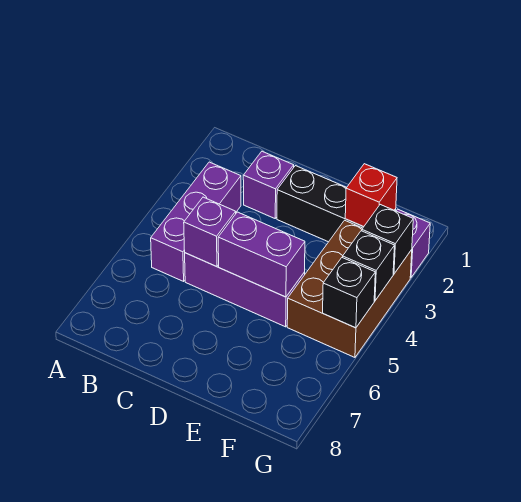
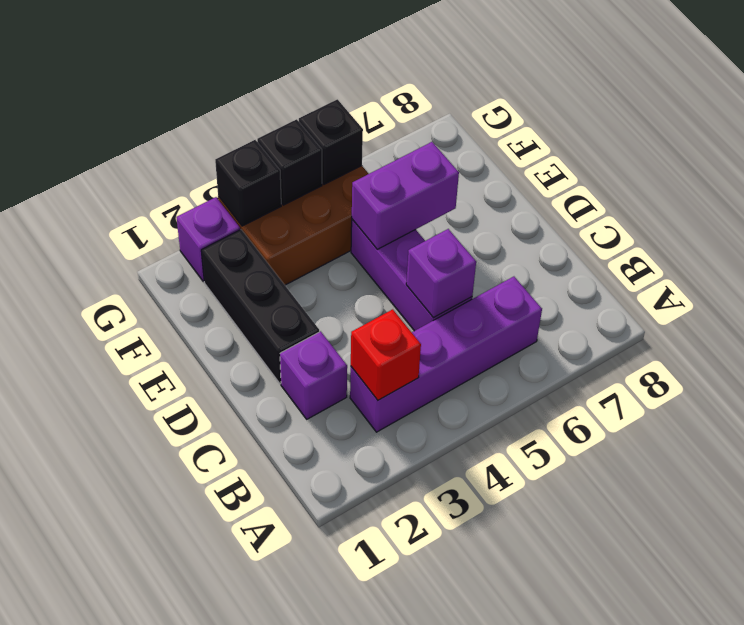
purple 1x3 brick [151,162,241,281] -> purple 1x4 brick [350,277,542,432]
purple 1x2 brick [218,212,305,297] -> purple 1x2 brick turned to [352,142,459,249]
red 1x1 brick [345,164,397,227] -> red 1x1 brick moved to [351,309,421,400]

